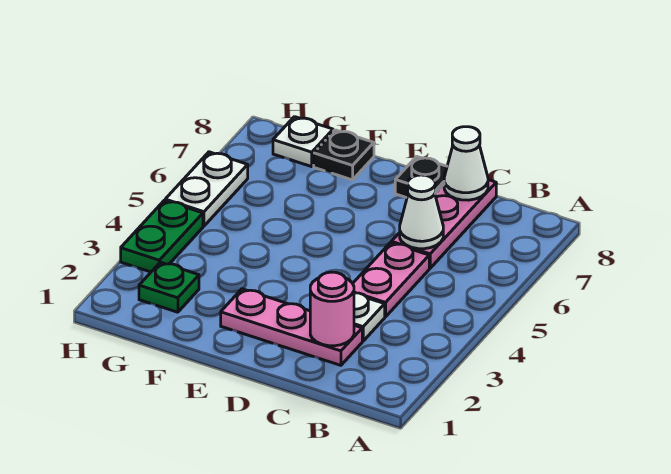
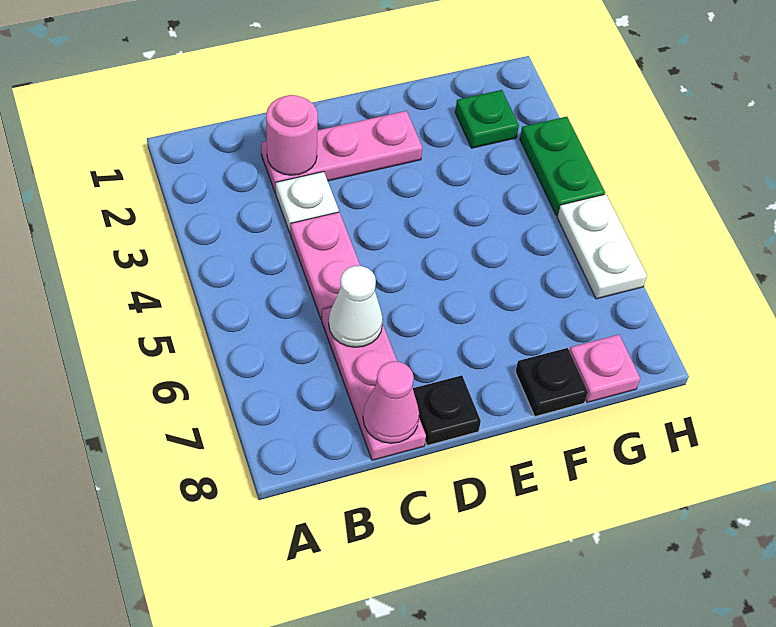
white 1x1 cone [444,127,488,200] -> pink 1x1 cone [363,361,419,443]
white 1x1 plate [273,117,333,167] -> pink 1x1 plate [569,335,640,402]

